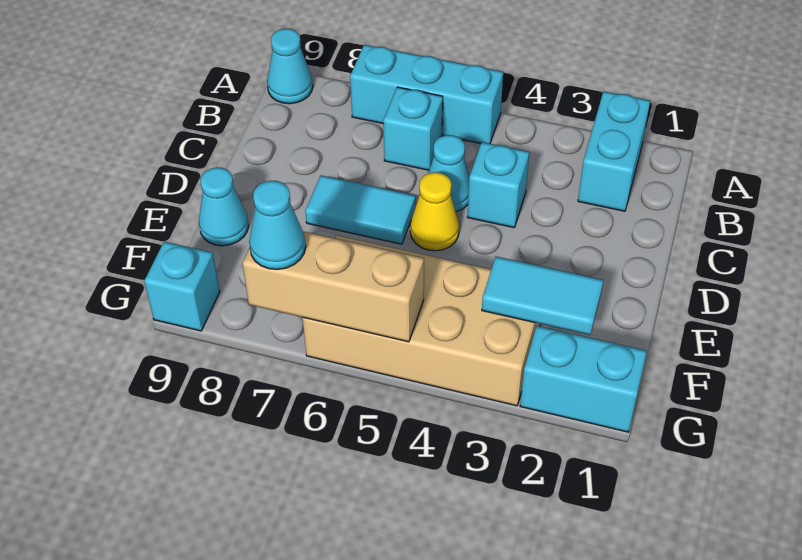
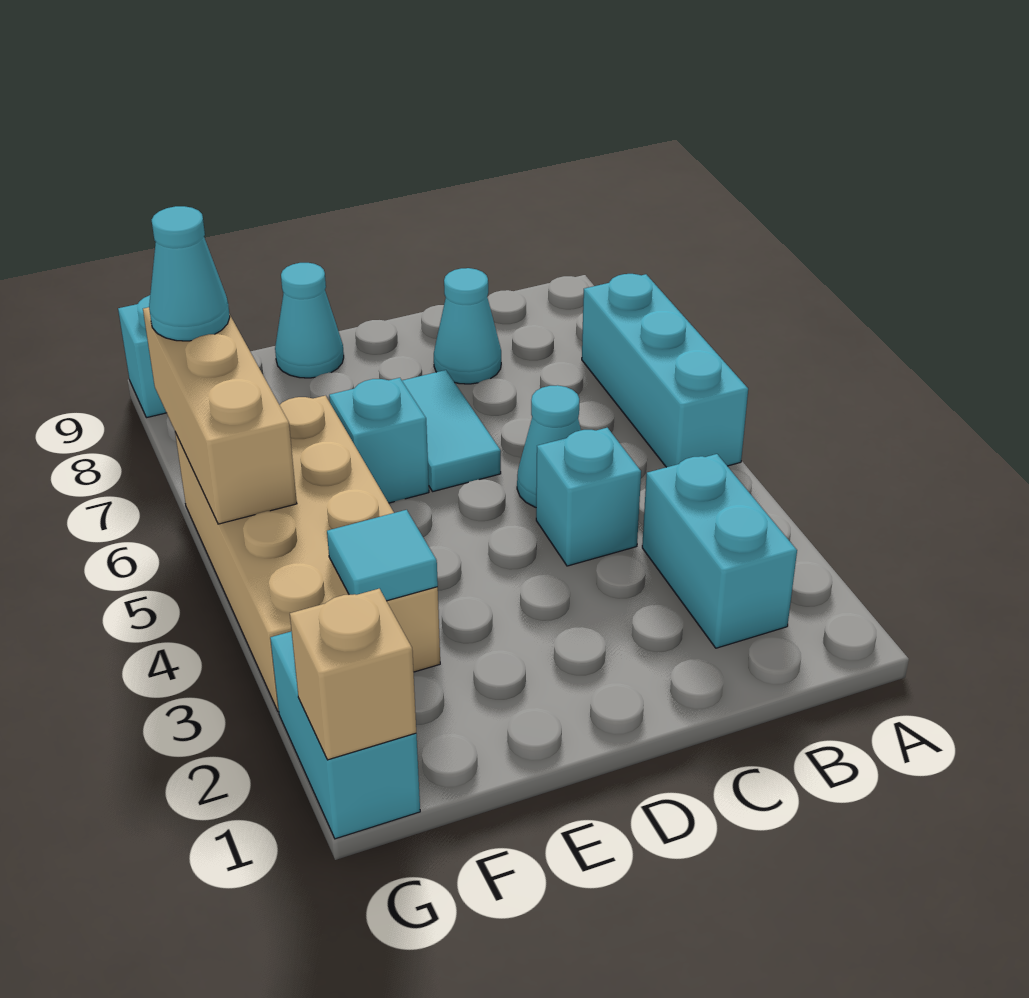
cyan 1x2 brick [578,91,650,211] -> cyan 1x2 brick turned to [642,454,797,648]
cyan 1x1 cone [267,29,313,104] -> cyan 1x1 cone moved to [434,268,501,384]
cyan 1x1 brick [383,87,443,170] -> cyan 1x1 brick moved to [329,378,429,503]
yellow 1x1 cone [410,172,459,251] -> none
cyan 1x2 tile [482,256,603,335] -> cyan 1x1 tile [327,510,438,601]
none -> tan 1x1 brick [290,589,416,760]

